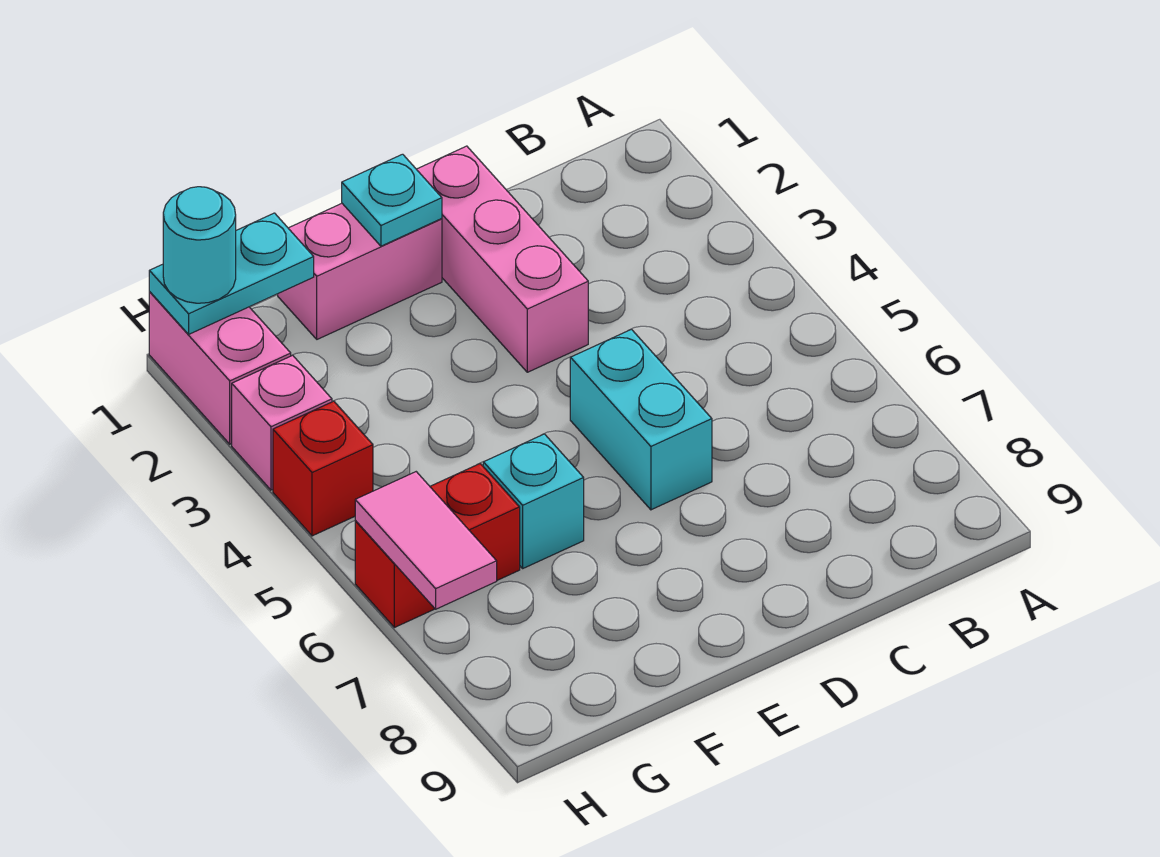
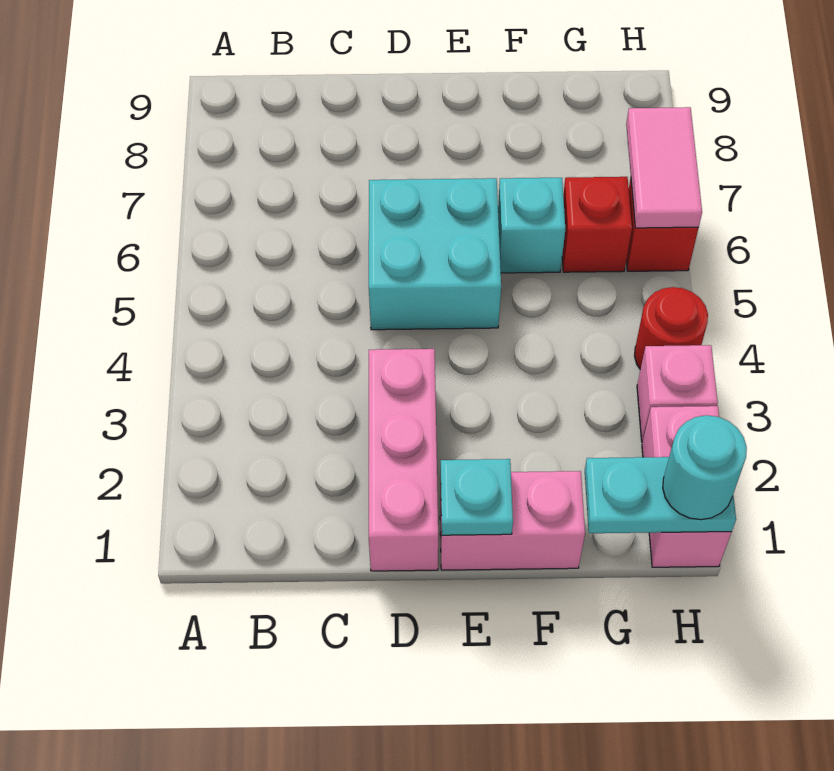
cyan 1x2 brick [570,329,712,510] -> cyan 2x2 brick [369,178,501,330]
red 1x1 brick [273,401,373,536] -> red 1x1 round brick [634,287,708,369]

